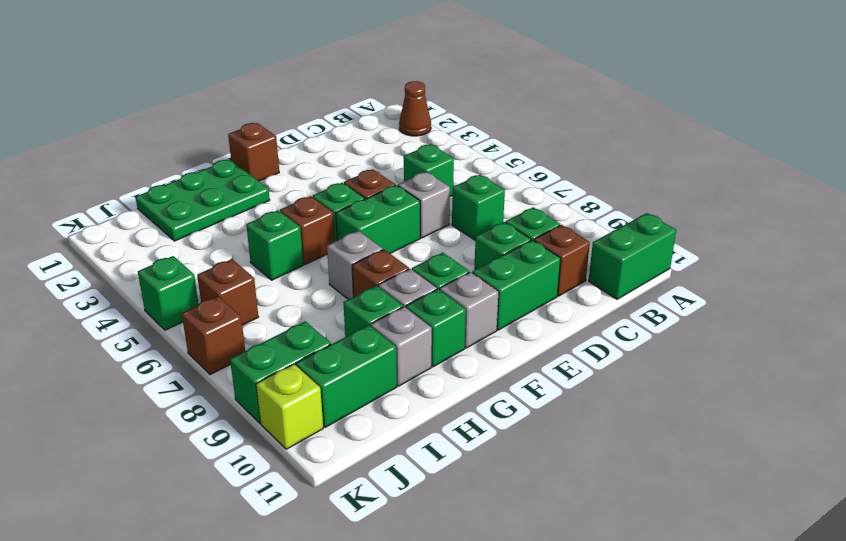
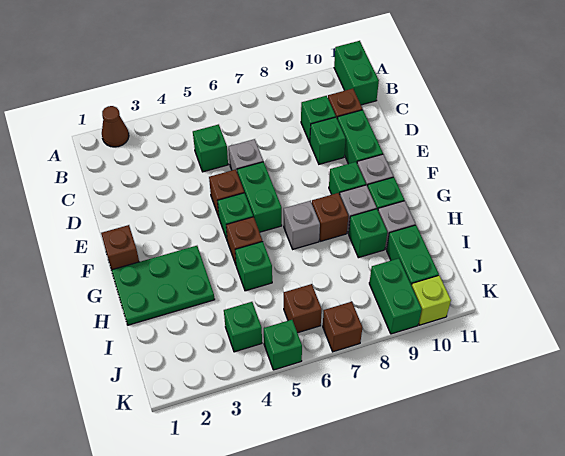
green 1x1 brick [452,174,505,240] -> green 1x1 brick moved to [224,302,262,352]
green 2x3 plate [136,160,270,241] -> green 2x3 plate turned to [112,246,215,325]

